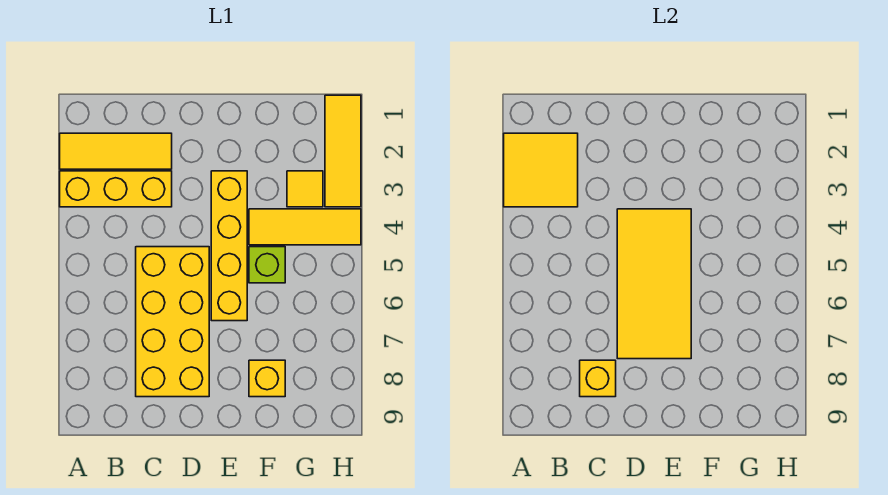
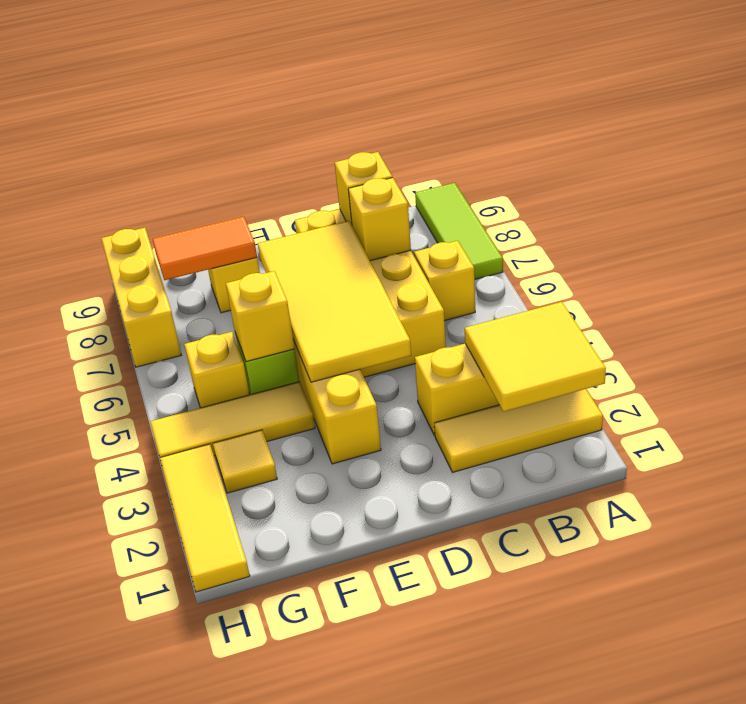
none -> lime 1x3 tile [415,183,503,279]
none -> yellow 1x1 brick [414,241,475,321]
none -> yellow 1x1 brick [348,178,411,261]
none -> yellow 1x1 brick [226,271,295,362]
none -> orange 1x2 tile [153,217,257,280]
none -> yellow 1x1 brick [184,332,250,408]
none -> yellow 1x3 brick [101,228,181,367]

